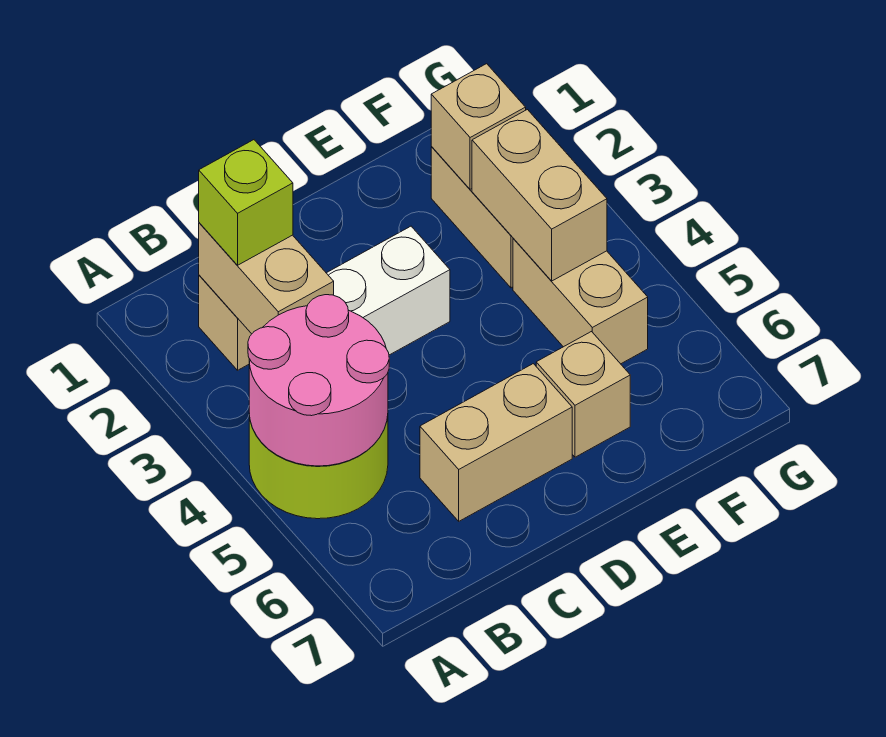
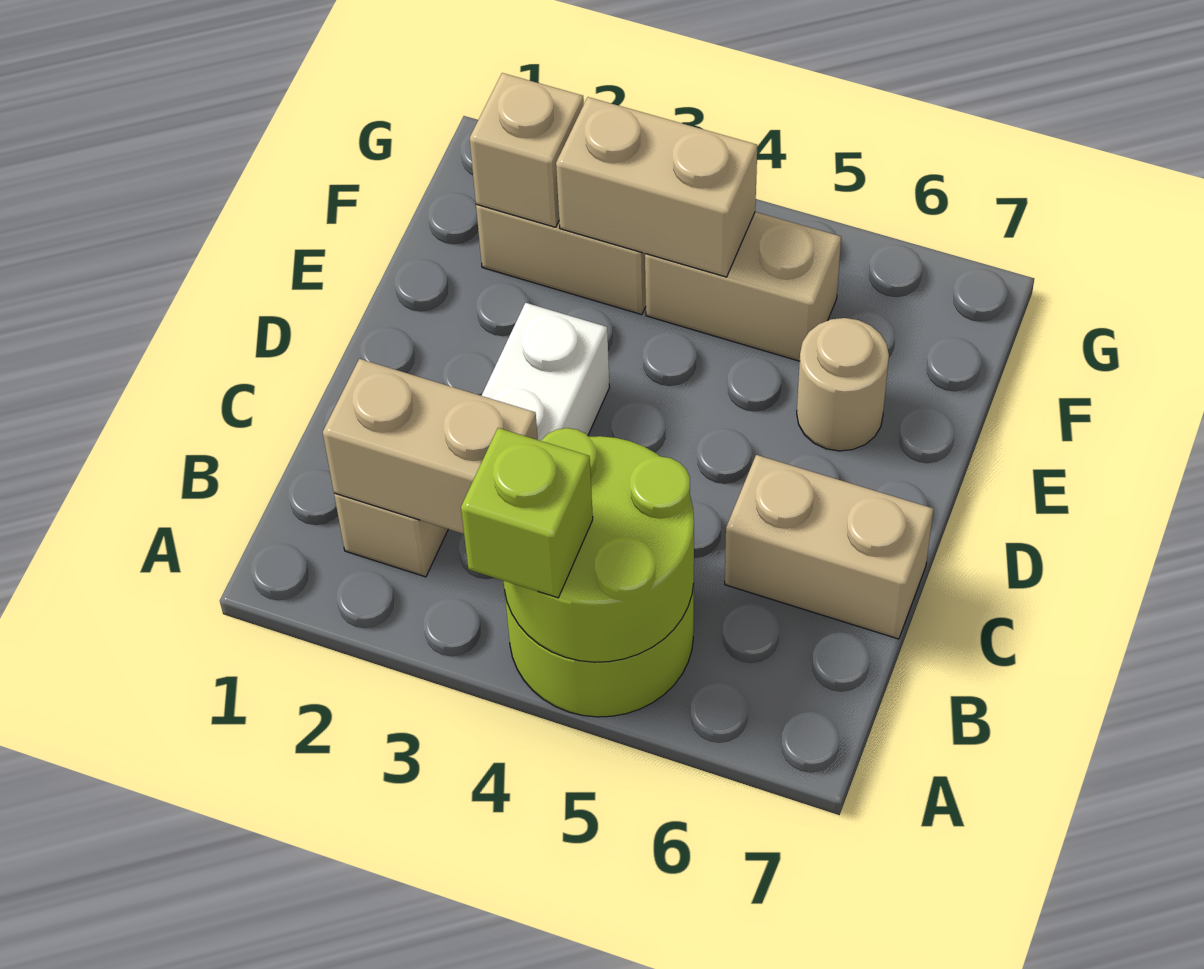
pink 2x2 round brick [248,295,389,466] -> lime 2x2 round brick [504,428,694,662]
lime 1x1 brick [199,140,293,265] -> lime 1x1 brick moved to [461,428,593,598]
tan 1x2 brick [420,364,572,521] -> tan 1x2 brick turned to [725,455,933,639]
tan 1x1 brick [536,332,630,457] -> tan 1x1 round brick [797,318,889,451]

